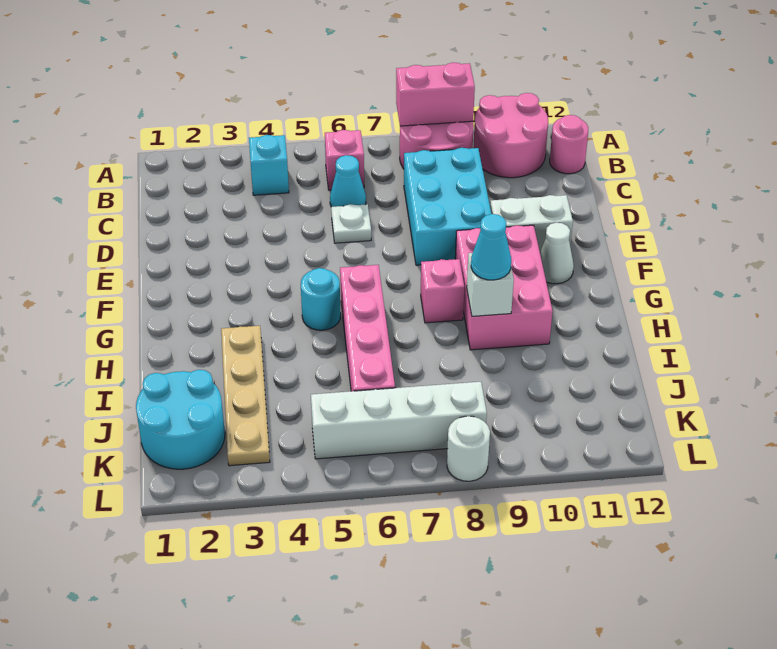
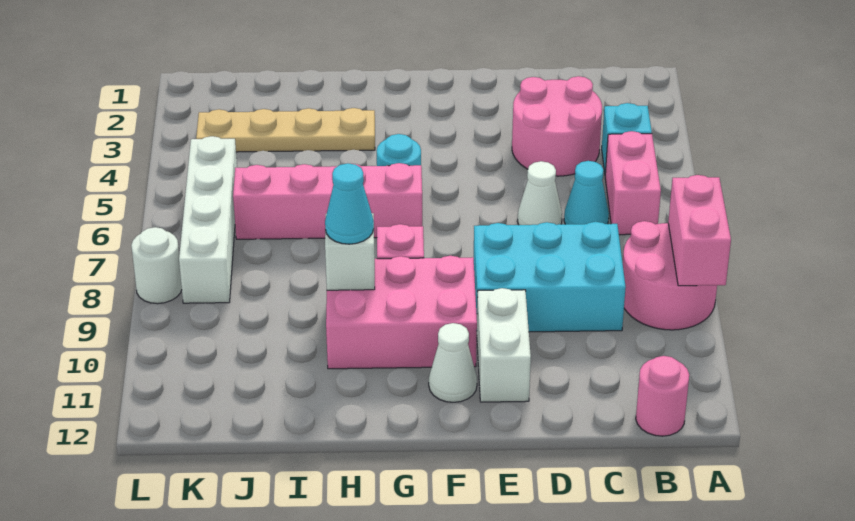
pink 2x2 round brick [473,93,548,178] -> pink 2x2 round brick moved to [512,76,602,176]
pink 1x1 brick [325,130,364,190] -> pink 1x2 brick [605,131,661,235]
white 1x1 plate [331,204,371,243] -> white 1x1 cone [517,161,562,225]
cyan 2x2 round brick [136,370,225,469] -> none

